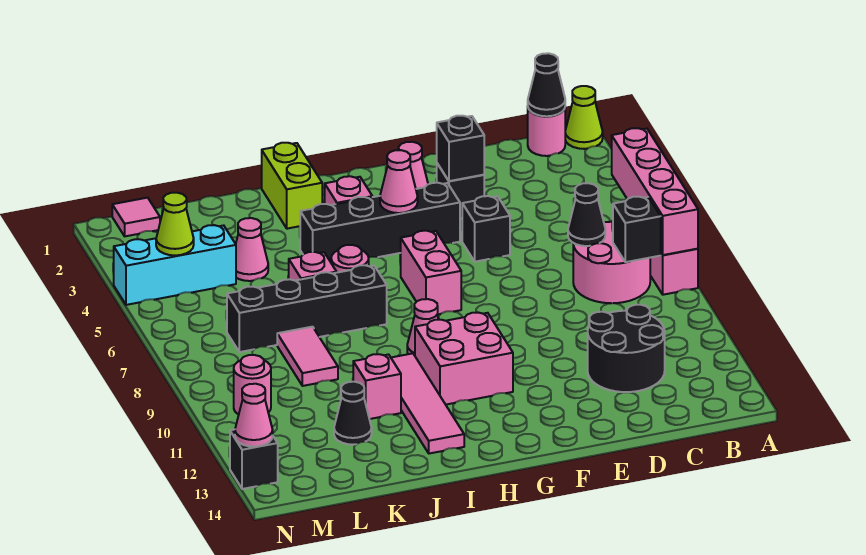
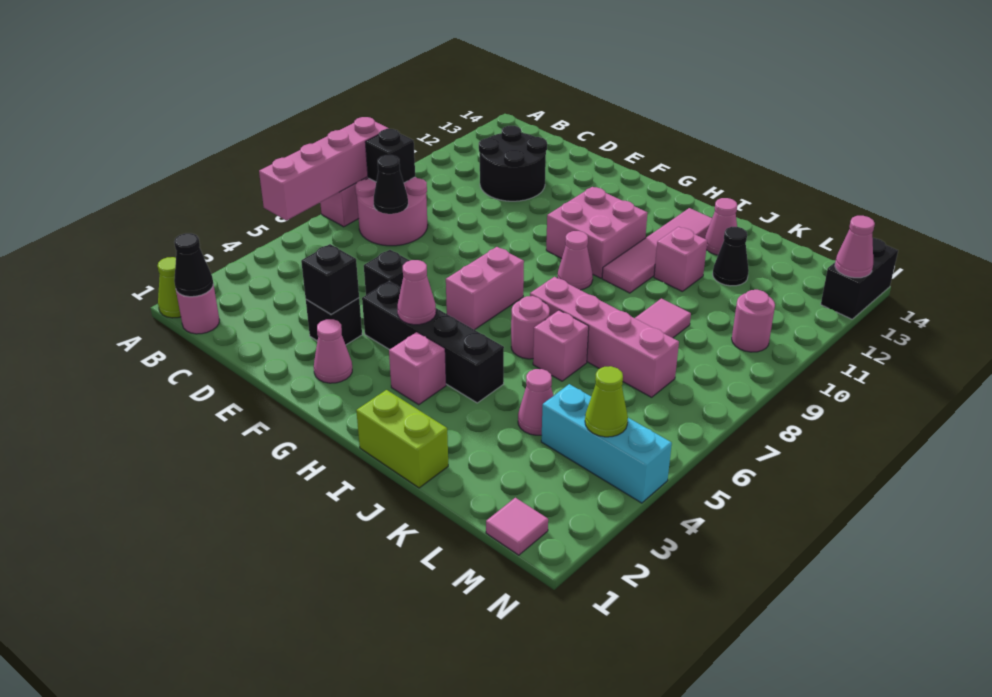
lime 1x2 brick [262,143,322,229] -> lime 1x2 brick turned to [356,390,448,488]
black 1x4 brick [227,265,387,352] -> pink 1x4 brick [530,277,679,397]
none -> pink 1x1 cone [705,198,737,255]
black 1x1 brick [230,429,278,489] -> black 1x2 brick [821,238,898,319]

